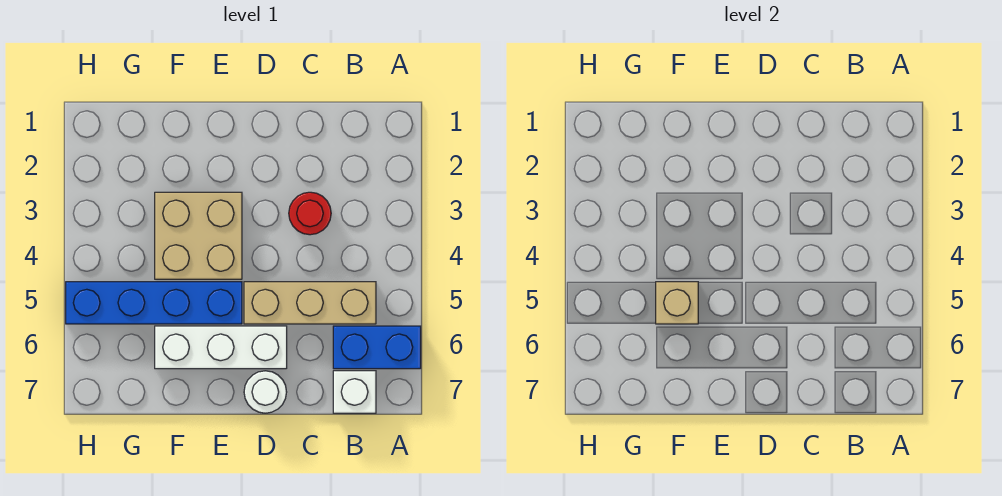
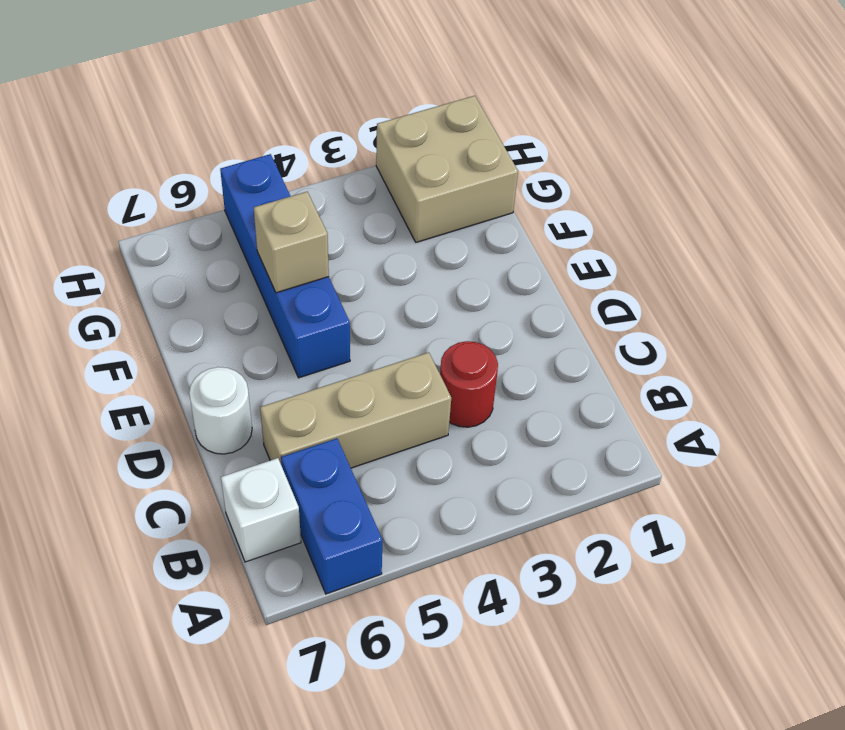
tan 1x3 brick [244,282,376,324] -> tan 1x3 brick turned to [260,352,451,468]
white 1x3 brick [155,326,287,369] -> none
tan 2x2 brick [155,192,242,279] -> tan 2x2 brick moved to [376,96,518,242]

